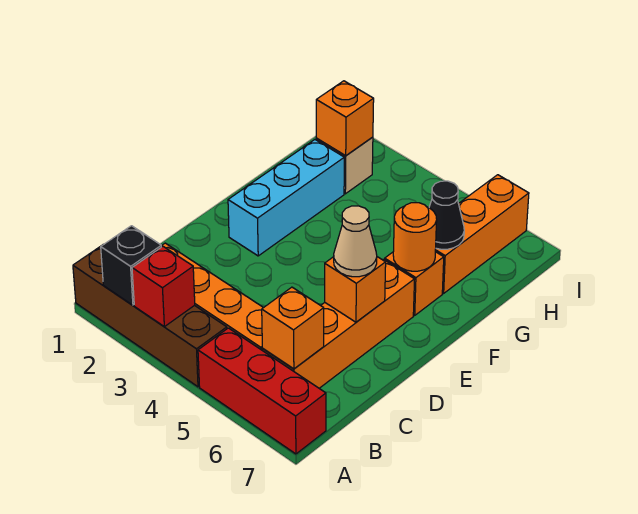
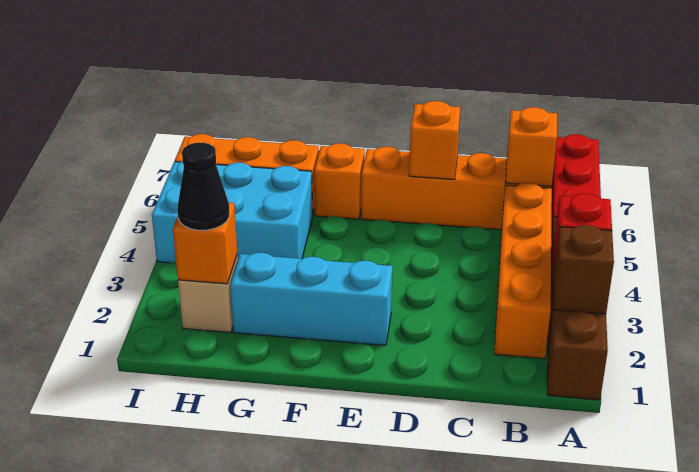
black 1x1 brick [101,226,161,305] -> brown 1x1 brick [553,225,614,314]
tan 1x1 cone [334,206,377,277] -> none
orange 1x1 round brick [393,203,437,271] -> none
none -> cyan 2x3 brick [152,161,313,263]
black 1x1 cone [429,181,464,249] -> black 1x1 cone moved to [177,143,230,230]

